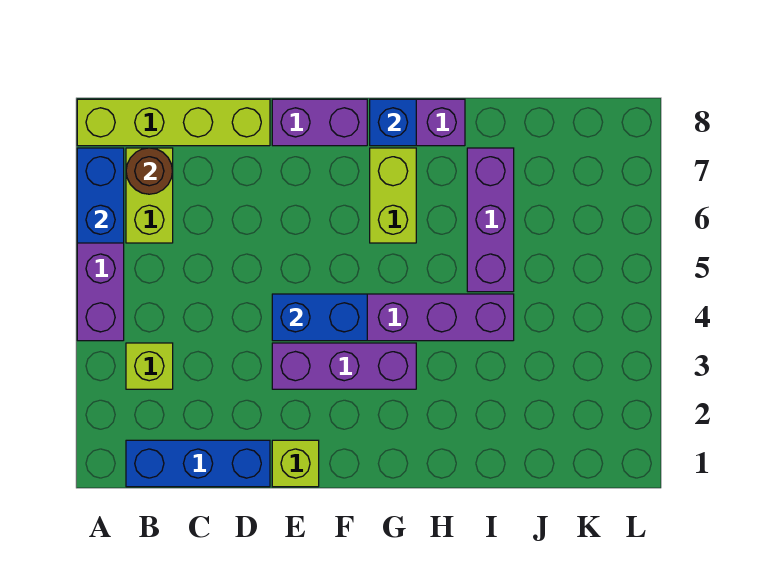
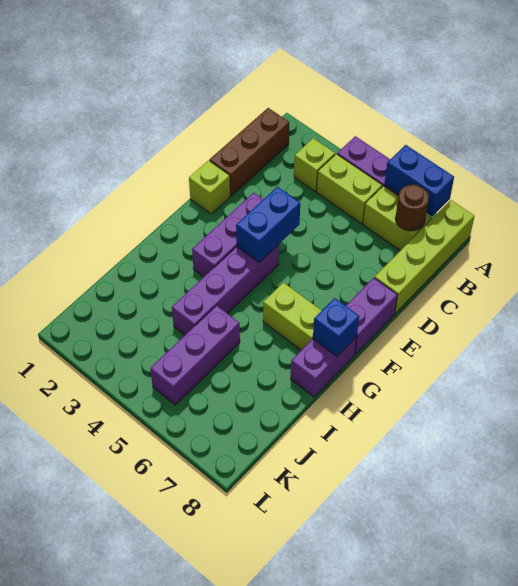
blue 1x3 brick [126,440,270,487] -> brown 1x3 brick [209,108,289,196]
none -> lime 1x2 brick [317,154,382,224]
purple 1x3 brick [467,148,514,292] -> purple 1x3 brick turned to [150,306,240,405]

